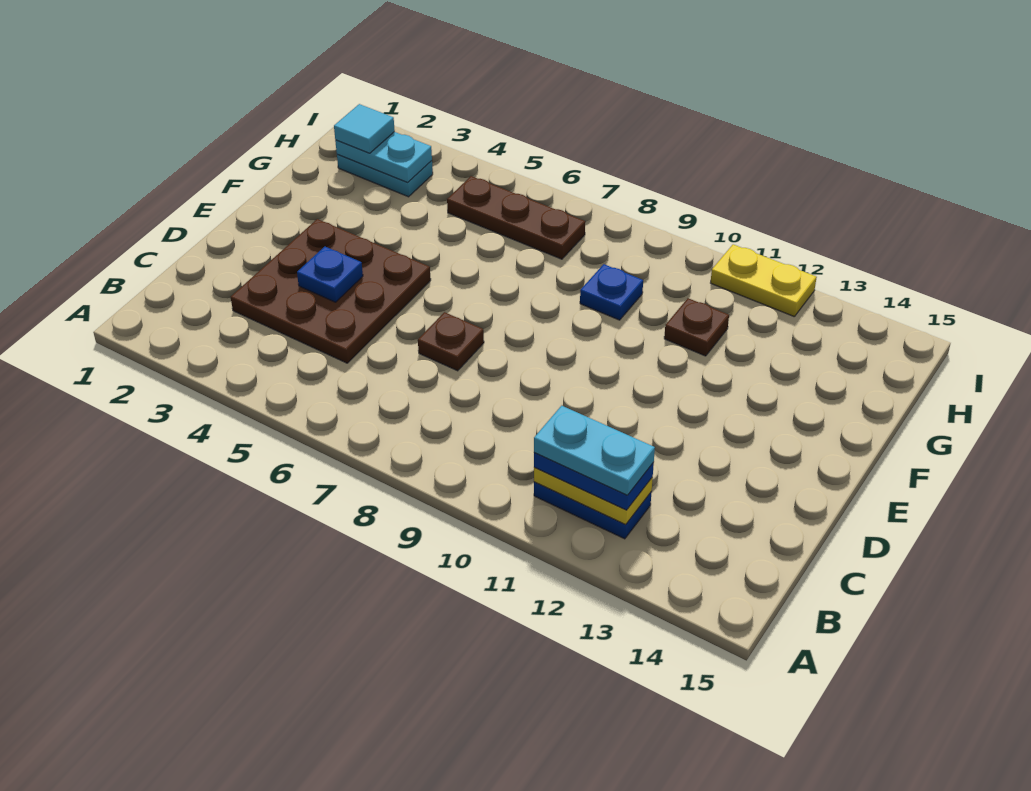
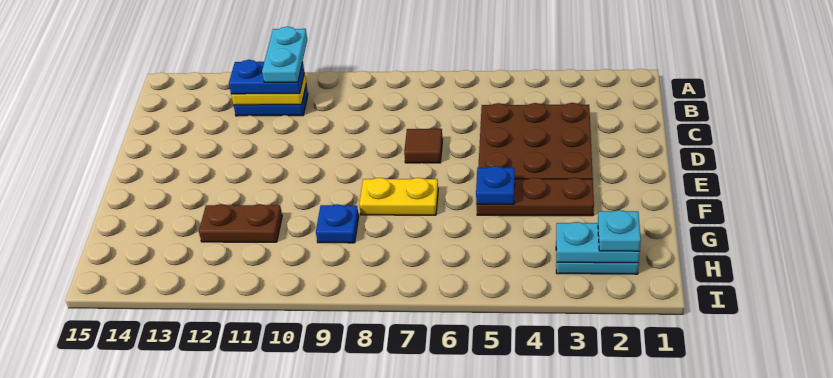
cyan 1x2 plate [534,406,655,495] -> cyan 1x2 plate turned to [262,27,307,82]
blue 1x1 plate [297,247,363,302] -> blue 1x1 plate moved to [476,166,515,204]
brown 1x1 plate [418,312,484,371] -> brown 1x1 tile [404,129,443,163]
brown 1x1 plate [664,298,729,356] -> brown 1x2 plate [199,204,282,242]
cyan 1x1 tile [334,104,395,153] -> cyan 1x1 plate [598,210,641,252]
brown 1x3 plate [447,176,585,259] -> brown 1x3 plate moved to [477,178,594,216]
yellow 1x2 plate [711,244,817,317] -> yellow 1x2 plate moved to [359,178,438,215]

